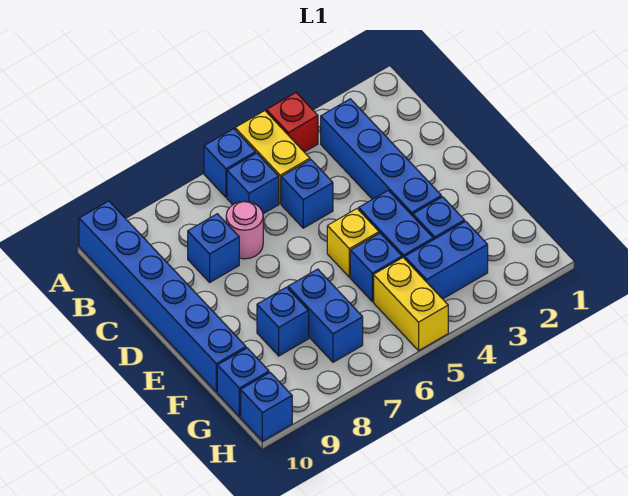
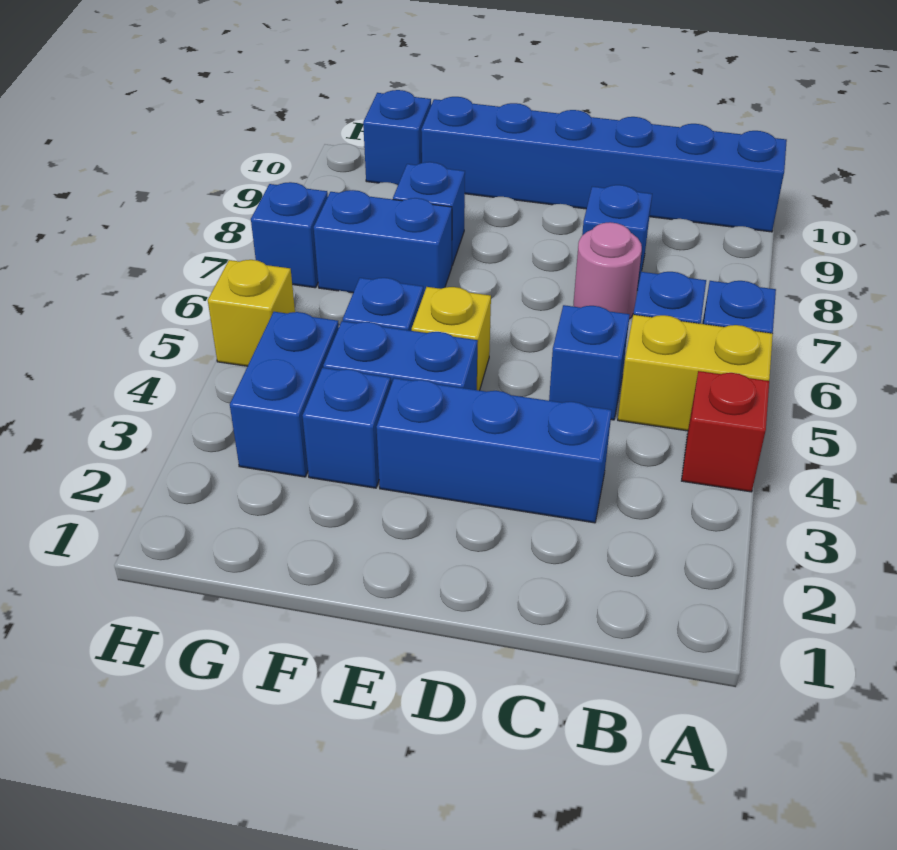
blue 1x4 brick [321,99,441,216] -> blue 1x3 brick [377,378,612,523]
yellow 1x2 brick [374,258,448,351] -> yellow 1x1 brick [208,260,295,366]
blue 1x1 brick [241,373,292,441] -> blue 1x1 brick moved to [251,182,328,288]

